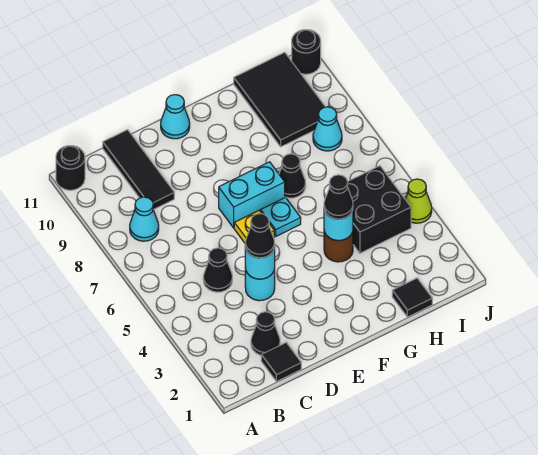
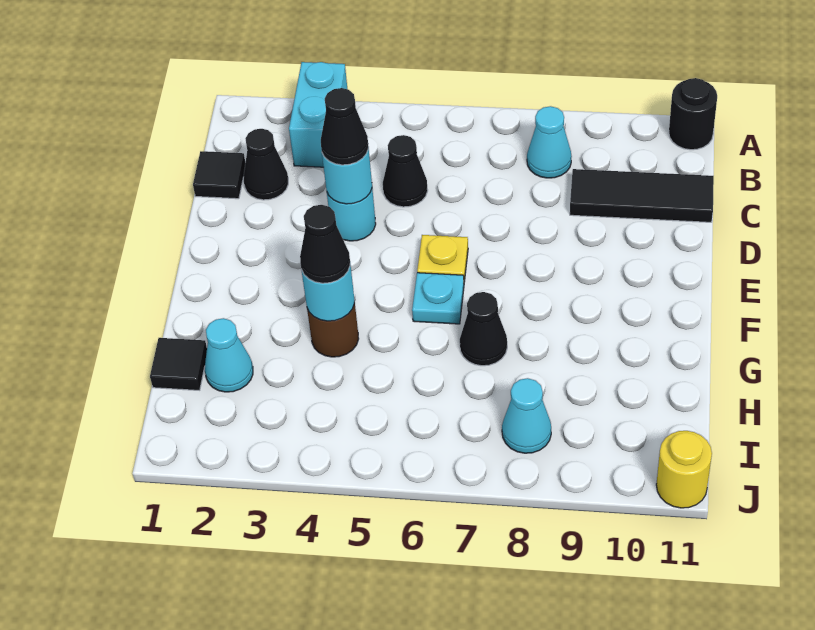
cyan 1x2 brick [219,162,285,228] -> cyan 1x2 brick moved to [289,62,347,167]
cyan 1x1 cone [161,95,190,139] -> cyan 1x1 cone moved to [205,318,253,392]
black 2x2 brick [348,166,411,253] -> none
black 2x3 tile [234,52,325,147] -> none
lime 1x1 cone [405,179,432,223] -> none
black 1x1 round brick [292,30,321,74] -> yellow 1x1 round brick [656,431,712,508]

